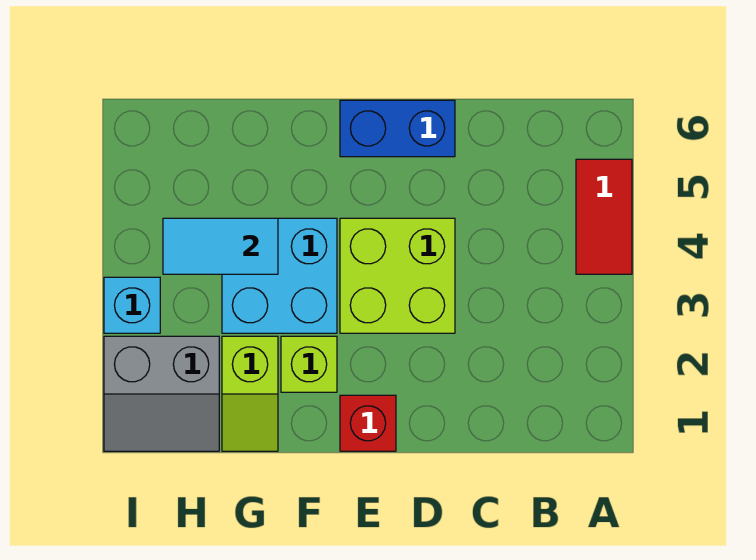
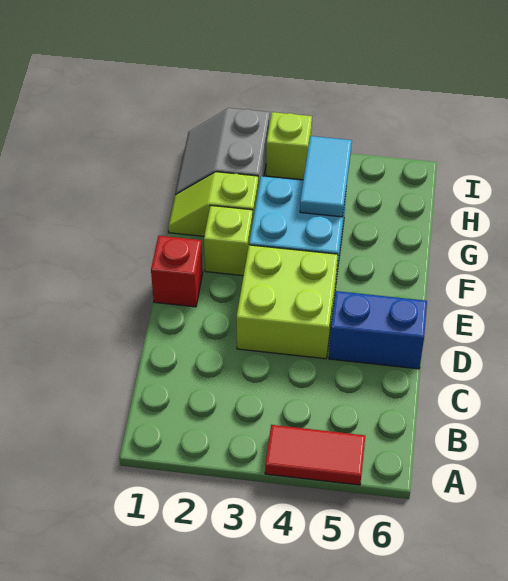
blue 1x2 brick [340,100,455,157] -> blue 1x2 brick turned to [329,291,427,369]
cyan 1x1 brick [104,277,160,333] -> lime 1x1 brick [266,112,312,180]

